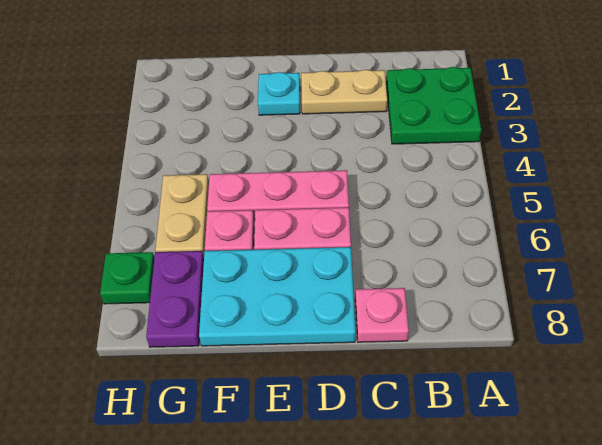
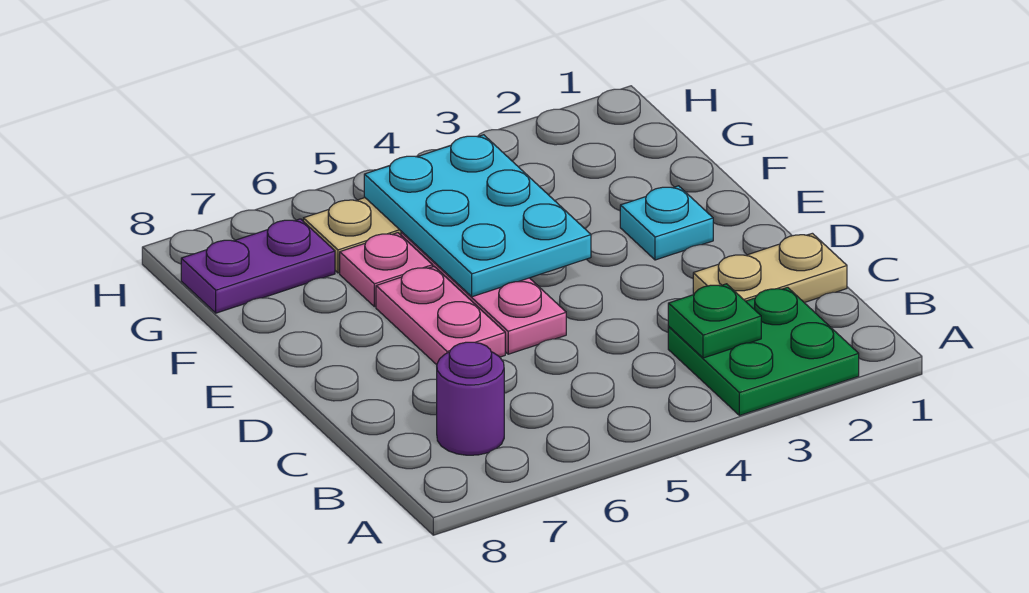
none -> purple 1x1 round brick [437,342,504,455]
tan 1x2 plate [301,70,388,114] -> tan 1x2 plate turned to [693,233,847,303]
pink 1x1 plate [355,288,409,342] -> none
cyan 2x3 plate [199,247,355,346] -> cyan 2x3 plate moved to [364,135,591,297]
green 1x1 plate [100,252,154,304] -> green 1x1 plate moved to [668,284,761,358]

